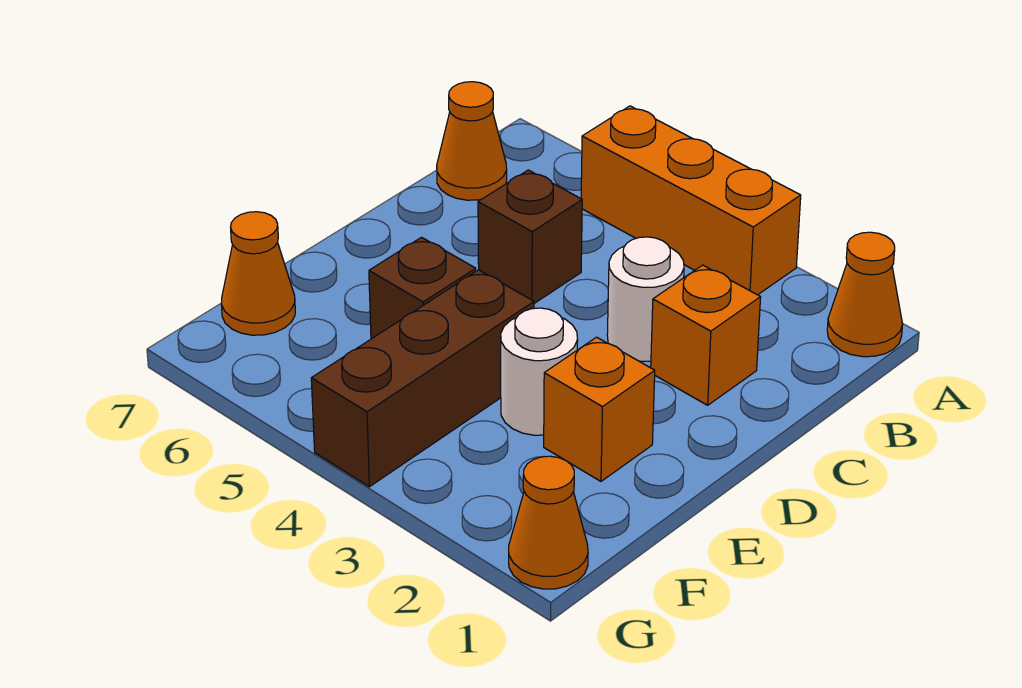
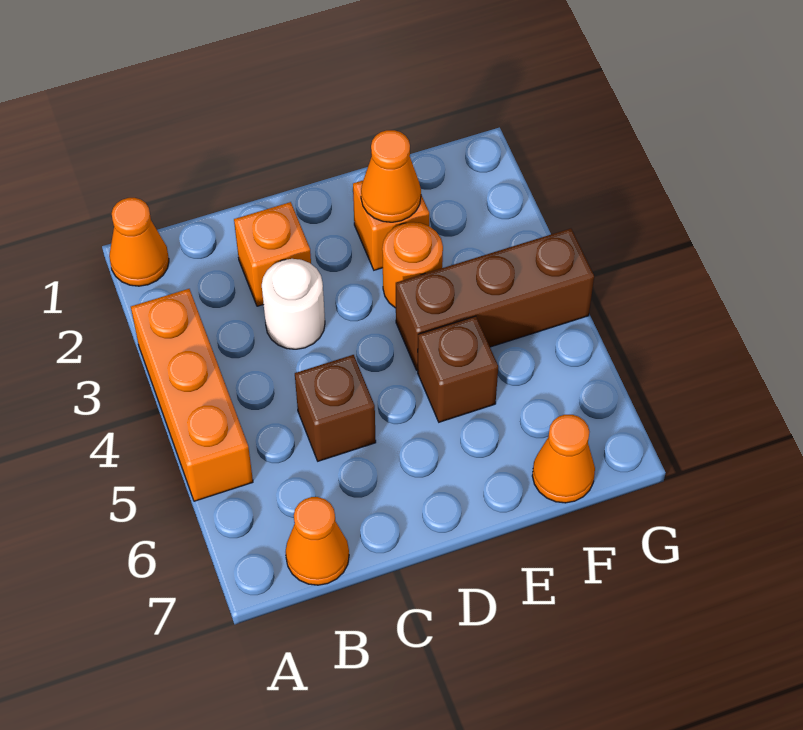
white 1x1 round brick [501,308,578,435] -> orange 1x1 round brick [382,222,443,308]
orange 1x1 cone [509,456,588,589] -> orange 1x1 cone moved to [361,130,421,222]

